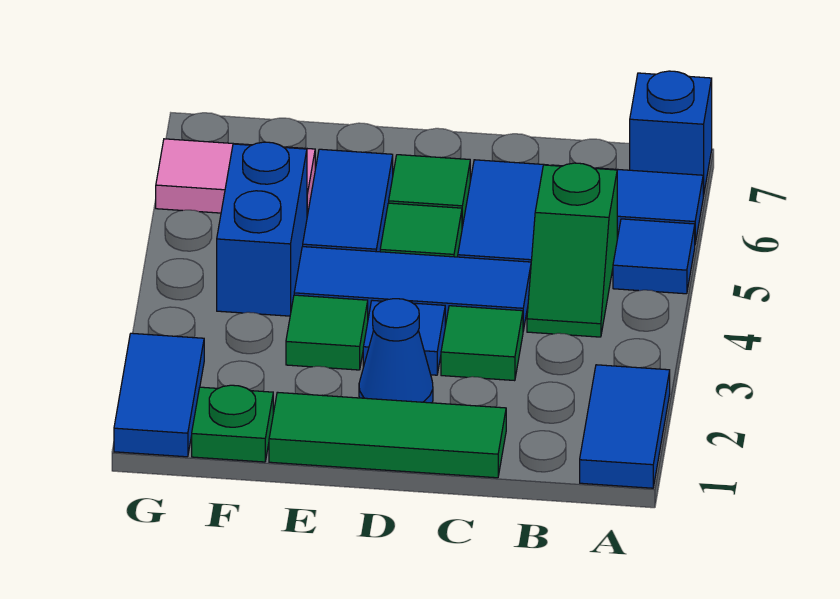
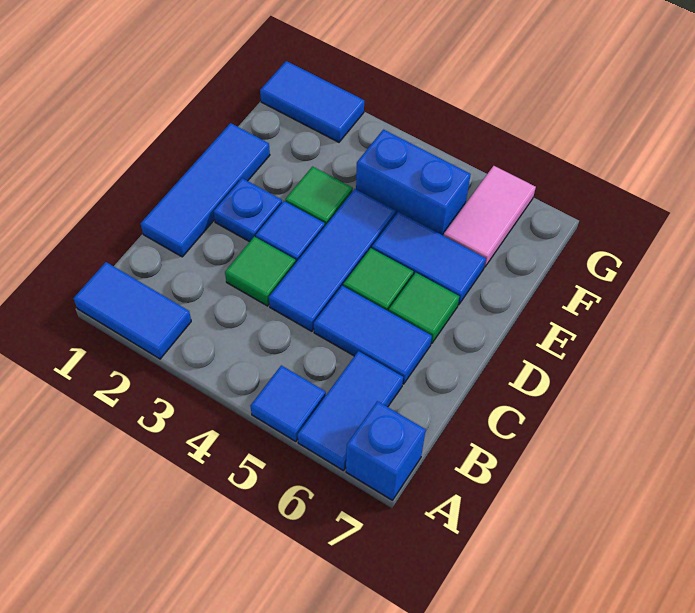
green 1x2 slope [527,163,617,337] -> none
green 1x3 tile [269,392,506,478] -> blue 1x3 tile [141,123,270,257]
blue 1x1 cone [359,299,433,403] -> blue 1x1 plate [213,178,282,242]
green 1x1 plate [192,385,273,462] -> none

